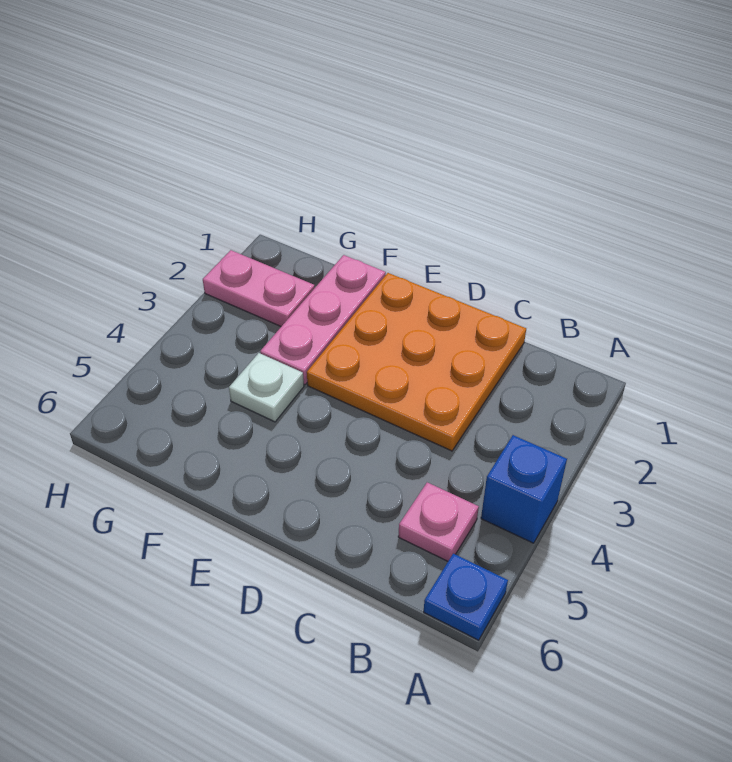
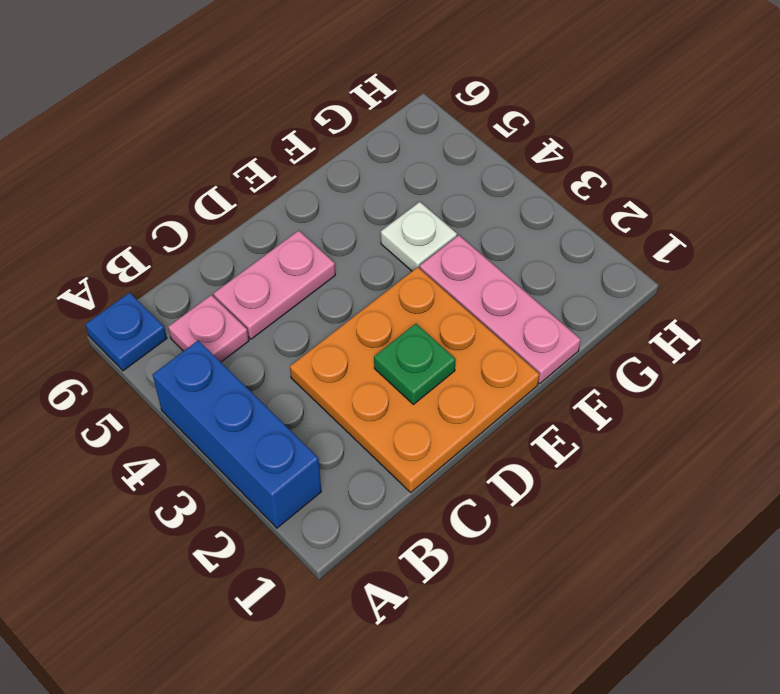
blue 1x1 brick [481,435,567,543] -> blue 1x3 brick [153,340,321,528]
none -> green 1x1 plate [374,324,456,404]
pink 1x2 plate [203,250,315,326] -> pink 1x2 plate moved to [214,231,335,339]

